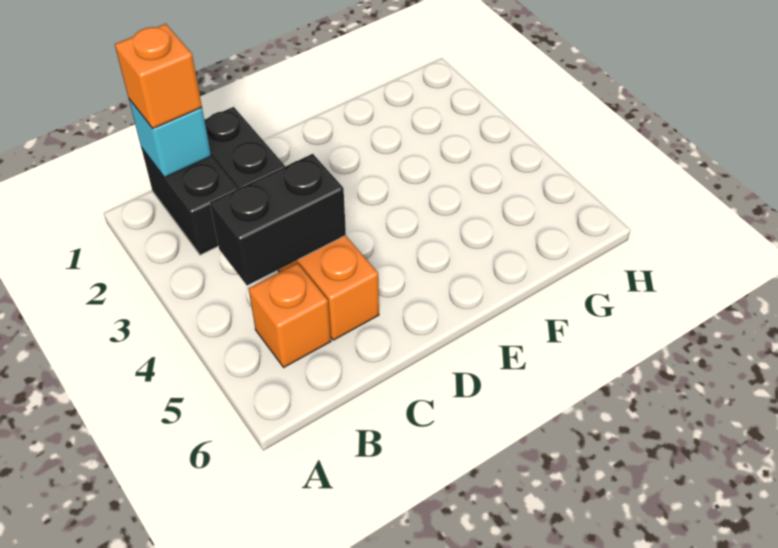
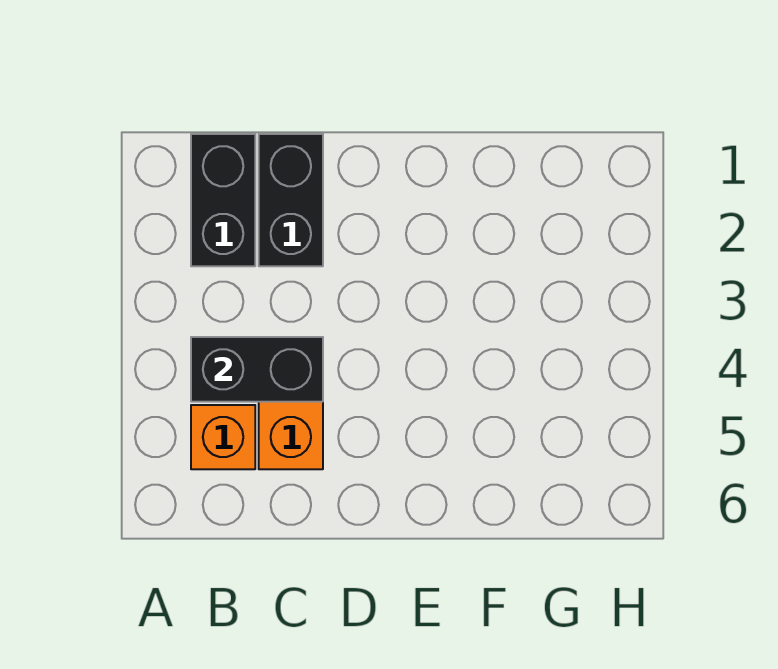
cyan 1x1 brick [129,99,211,178] -> none
orange 1x1 brick [115,24,202,128] -> none

